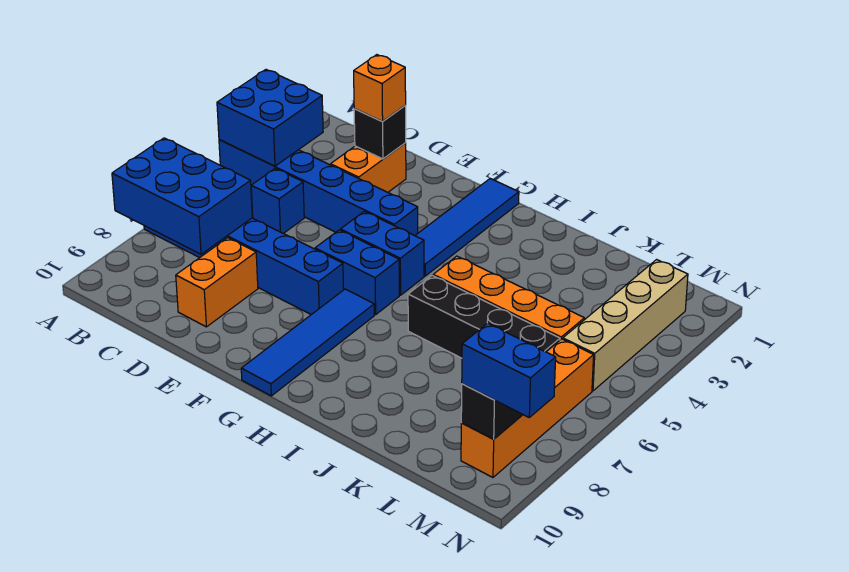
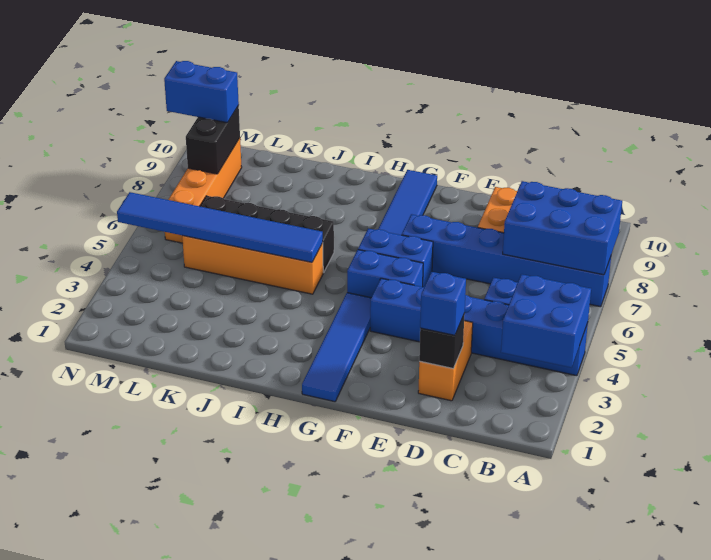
orange 1x1 brick [354,55,406,122] -> blue 1x1 brick [420,272,466,335]
none -> blue 1x6 tile [117,192,323,262]
tan 1x4 brick [563,260,688,391] -> none

